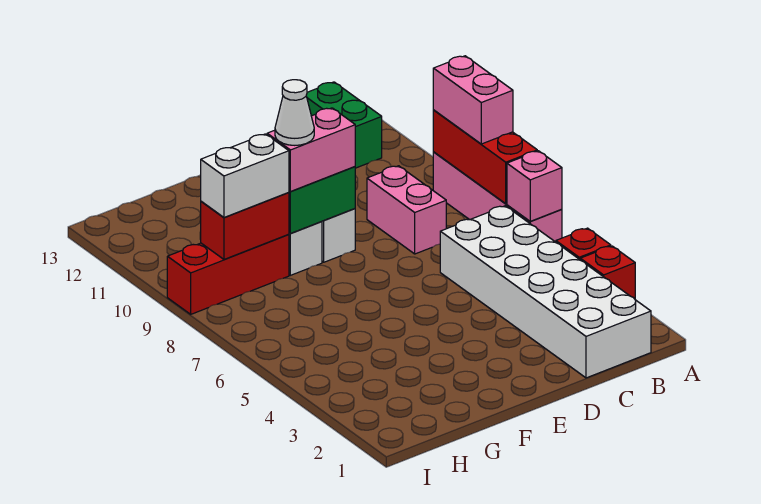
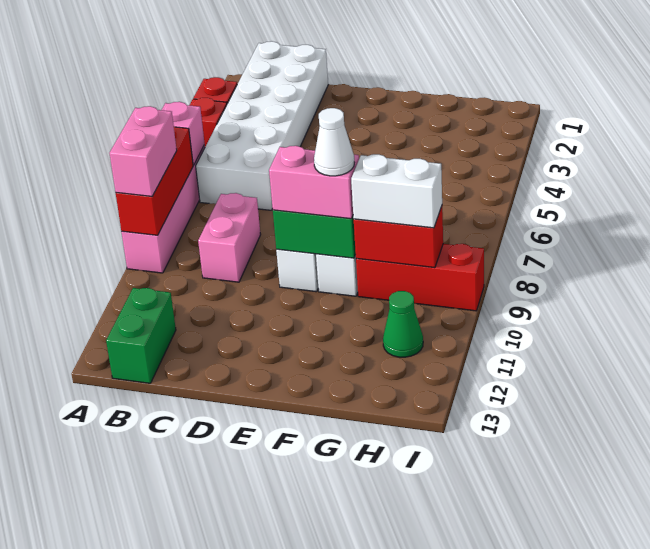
none -> green 1x1 cone [383,291,423,357]

